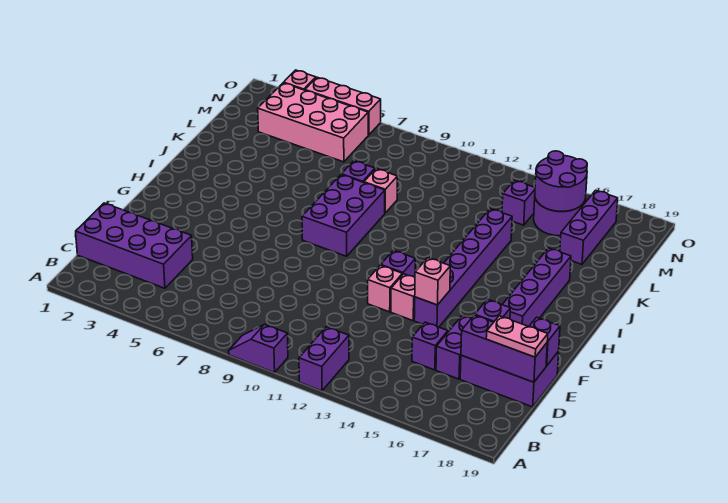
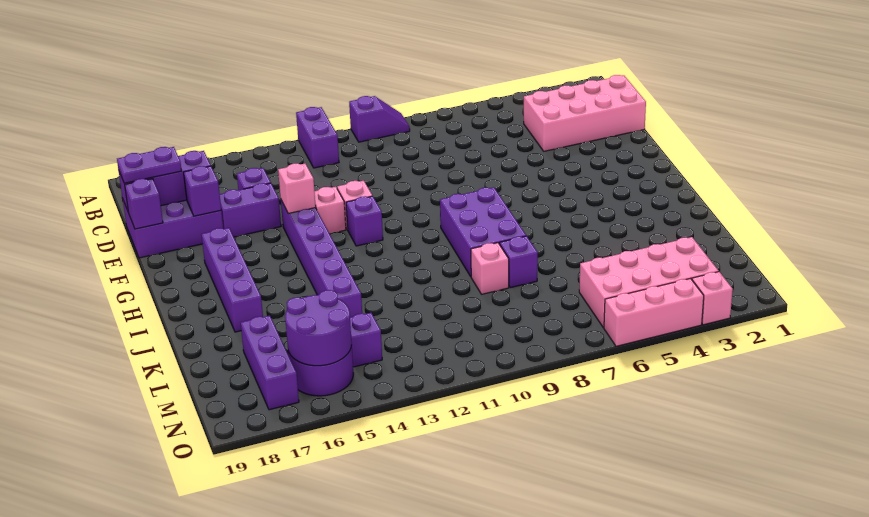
purple 2x4 brick [76,203,193,288] -> pink 2x4 brick [524,75,646,151]
purple 1x2 brick [436,315,471,379] -> purple 1x2 brick turned to [220,183,281,237]
pink 1x2 plate [486,316,548,357] -> purple 1x2 plate [117,147,182,183]

